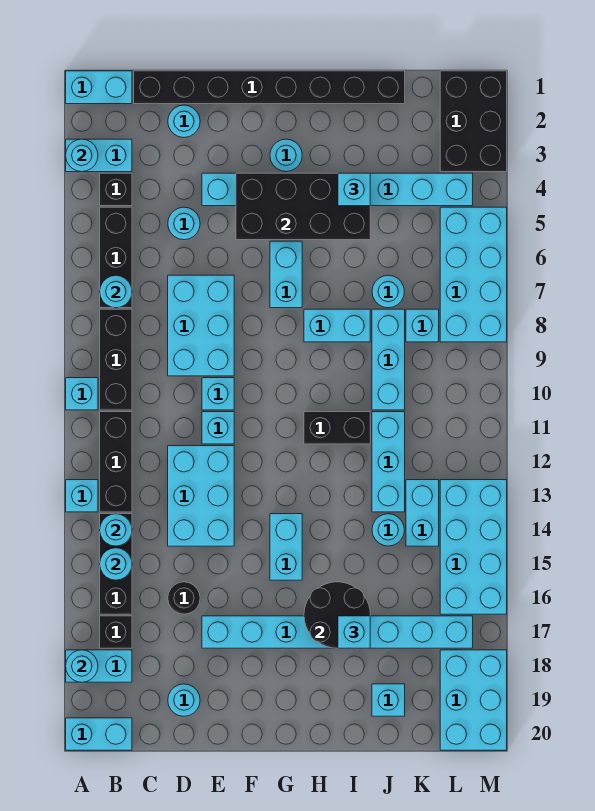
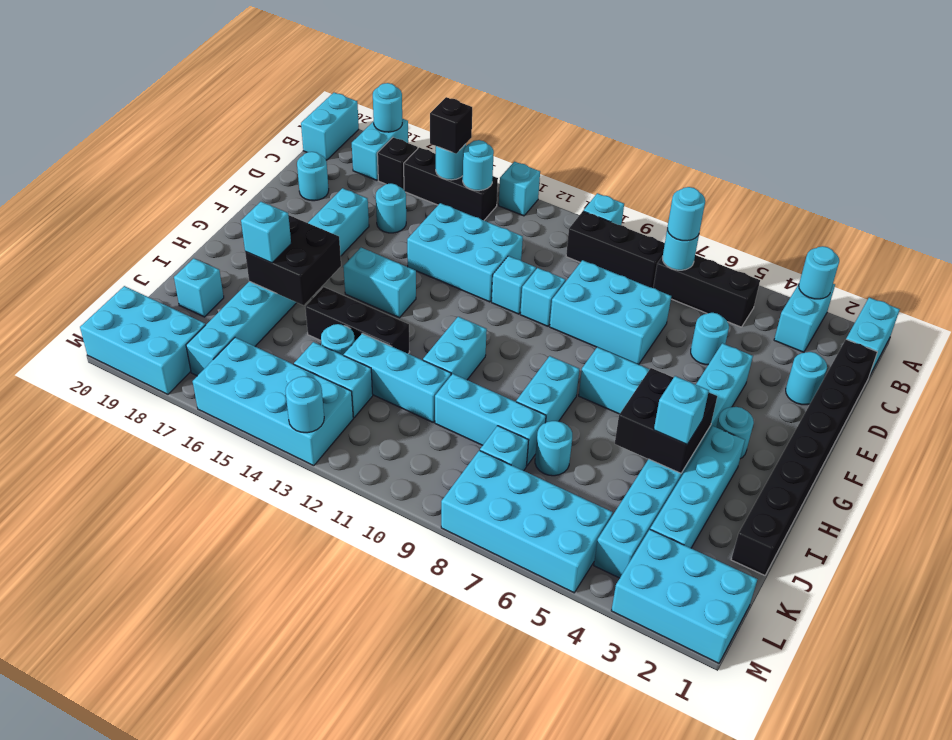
black 1x1 brick [100,173,132,206] -> black 1x1 brick moved to [430,97,472,154]
none -> cyan 1x1 round brick [667,187,705,241]
black 1x3 brick [100,412,132,512] -> black 1x3 brick moved to [305,287,409,354]
black 1x1 round brick [168,582,200,614] -> cyan 1x1 round brick [376,183,406,233]
black 2x4 brick [236,173,370,240] -> black 2x2 brick [615,368,717,473]
none -> cyan 1x4 brick [650,426,745,548]
black 1x2 brick [304,412,370,444] -> cyan 1x2 brick [423,317,487,380]
black 2x2 round brick [304,582,370,648] -> black 2x2 brick [245,215,341,305]
black 2x3 brick [440,71,507,172] -> cyan 2x3 brick [611,530,757,663]
none -> cyan 1x1 round brick [285,376,324,433]

